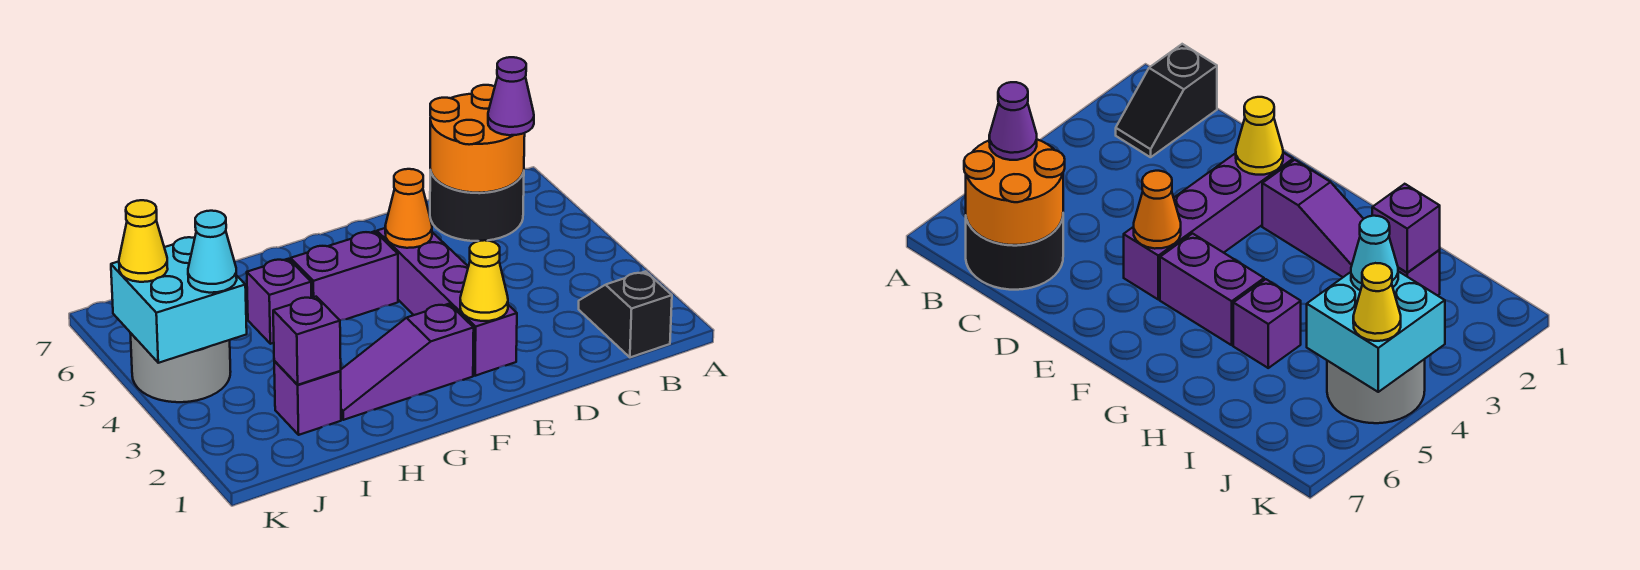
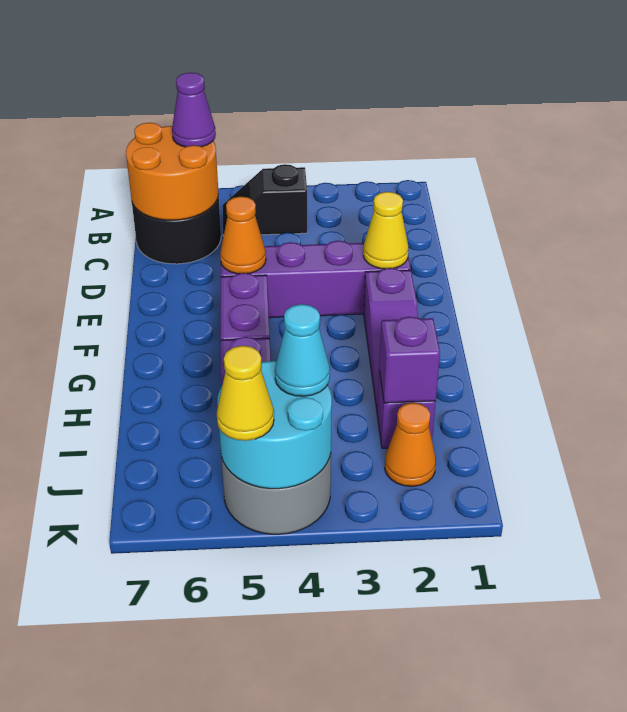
black 1x2 slope [579,271,672,357] -> black 1x2 slope moved to [223,164,307,236]
none -> orange 1x1 cone [385,403,436,486]
cyan 2x2 brick [111,237,247,363] -> cyan 2x2 round brick [217,361,332,489]

